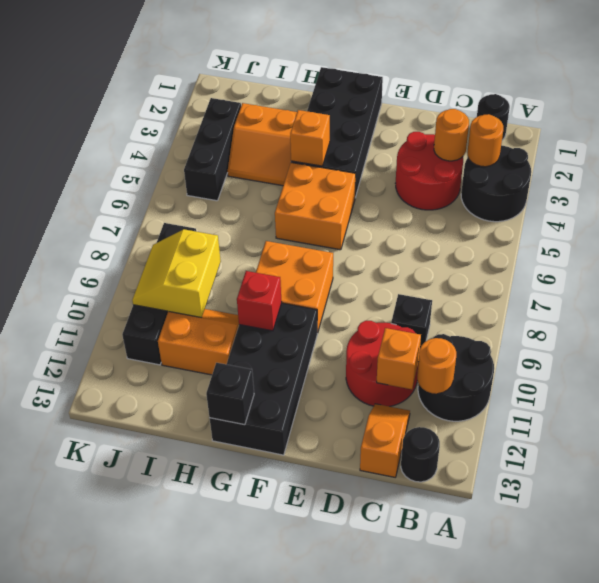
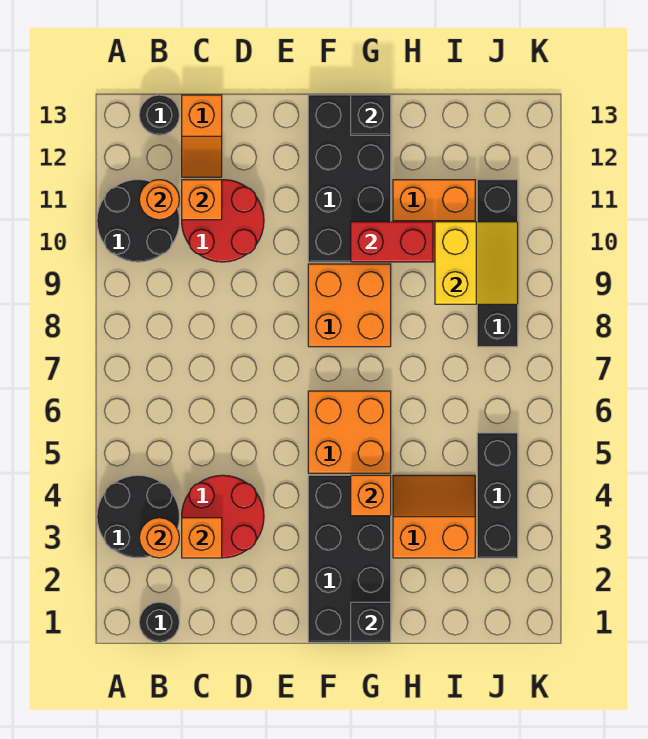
orange 1x1 round brick [434,109,469,161] -> orange 1x1 brick [182,518,222,558]
black 1x1 brick [391,294,432,348] -> black 1x1 brick moved to [351,602,391,642]
red 1x1 brick [237,271,282,331] -> red 1x2 brick [351,222,433,262]

